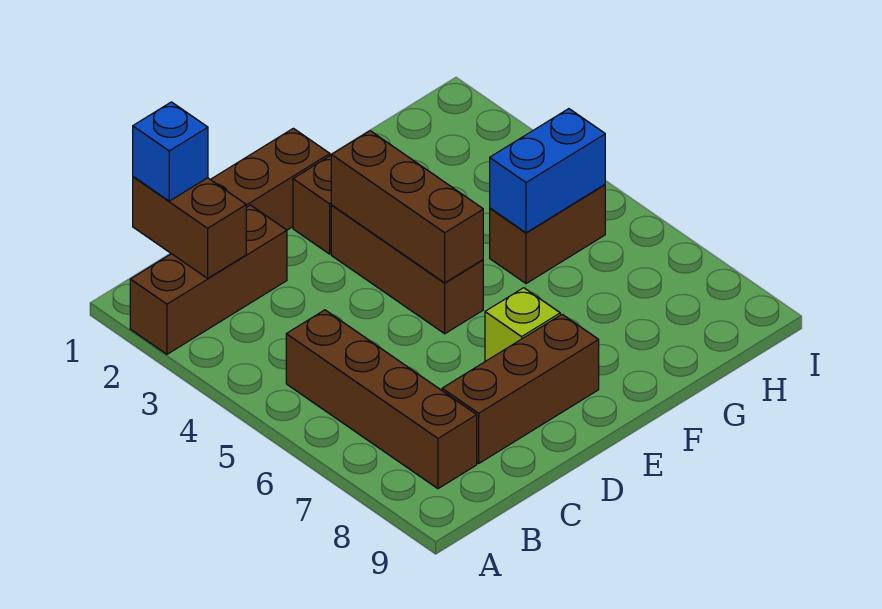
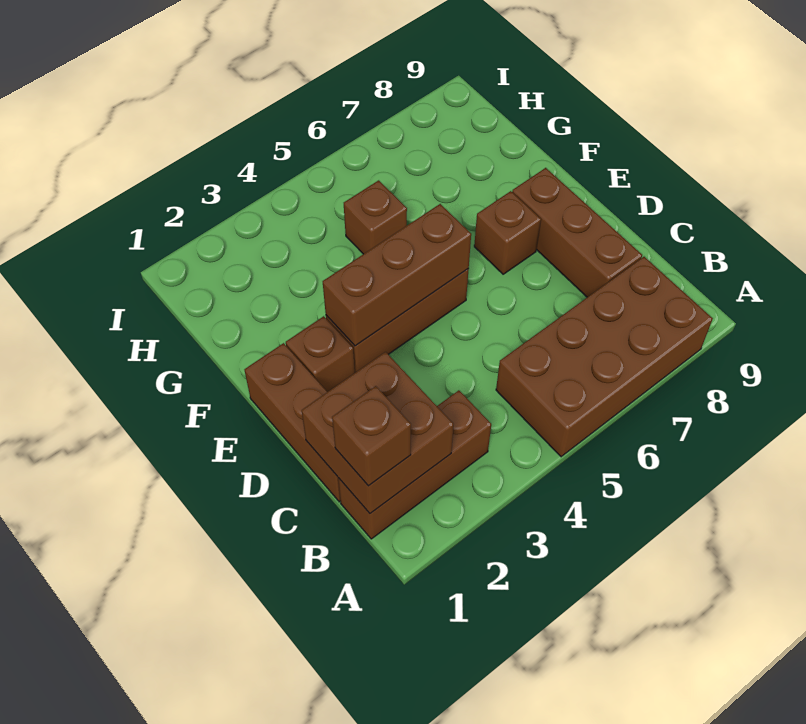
brown 1x3 brick [130,205,287,354] -> brown 1x3 brick turned to [338,390,491,539]
brown 1x2 brick [133,177,246,278] -> brown 2x2 brick [302,352,453,513]
blue 1x1 brick [133,102,208,201] -> brown 1x1 brick [332,386,411,486]
brown 1x4 brick [286,310,477,489] -> brown 2x4 brick [496,257,713,457]
lime 1x1 brick [485,288,560,361] -> brown 1x1 brick [474,191,541,274]
brown 1x2 brick [490,185,605,284] -> brown 1x1 brick [344,180,407,254]
blue 1x2 brick [490,109,605,233] -> none

